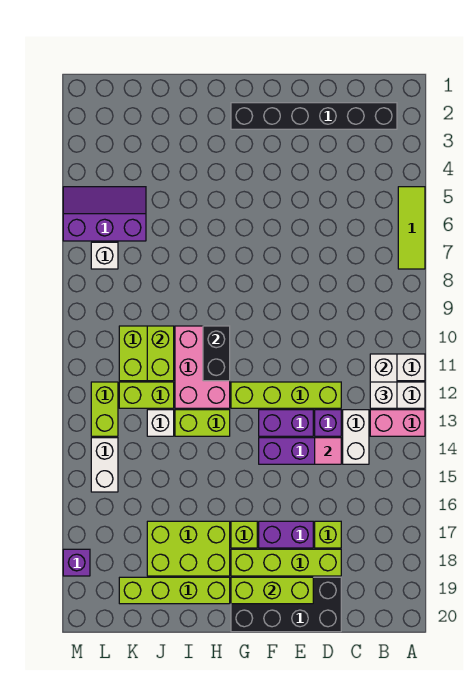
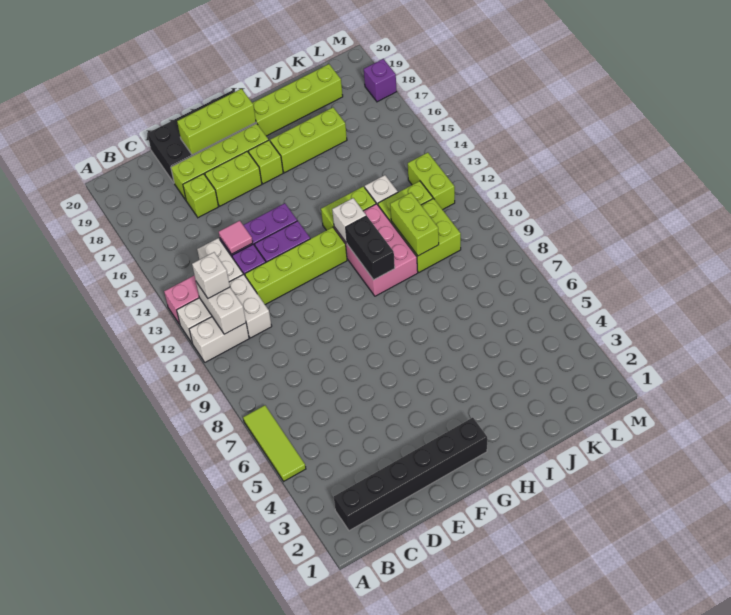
purple 1x2 brick [259,521,313,548] -> lime 1x2 brick [205,151,262,206]
lime 2x3 brick [147,521,230,576] -> lime 1x3 brick [270,107,347,173]
purple 2x3 slope [63,187,146,241] -> none
white 1x1 brick [91,242,118,269] -> white 1x1 brick moved to [332,198,366,243]
white 1x2 brick [91,438,118,492] -> white 1x2 brick moved to [229,274,272,338]

